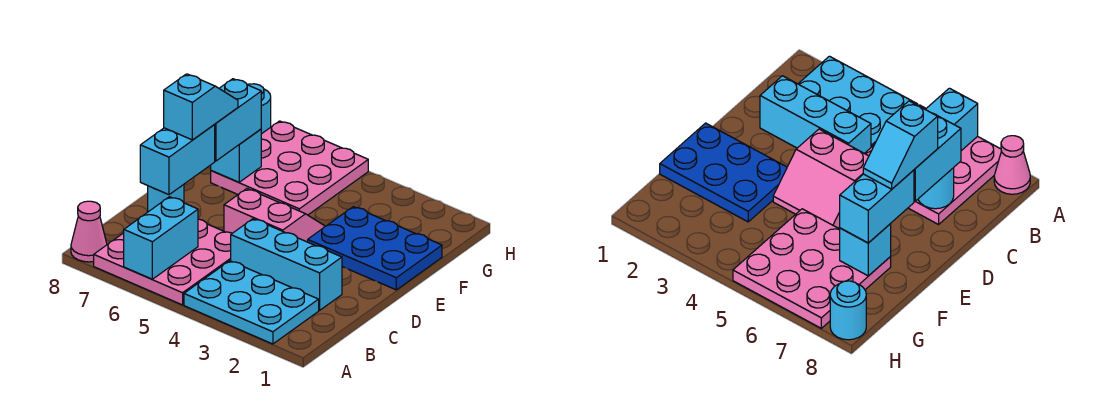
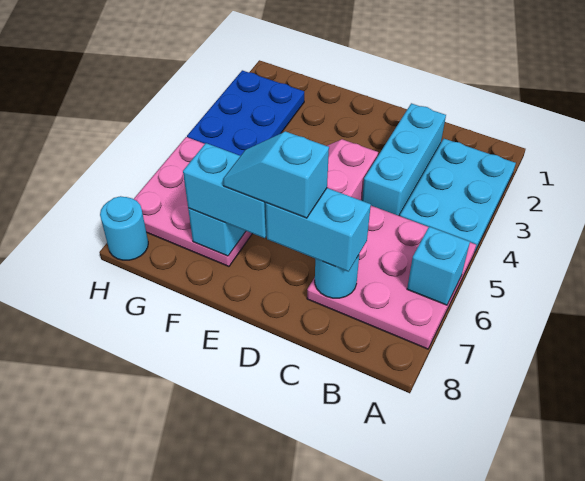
cyan 1x2 brick [124,197,198,279] -> cyan 1x1 brick [407,227,470,305]
pink 1x1 cone [71,201,107,262] -> none
blue 2x3 plate [308,207,442,290] -> blue 2x3 plate moved to [187,70,304,156]

